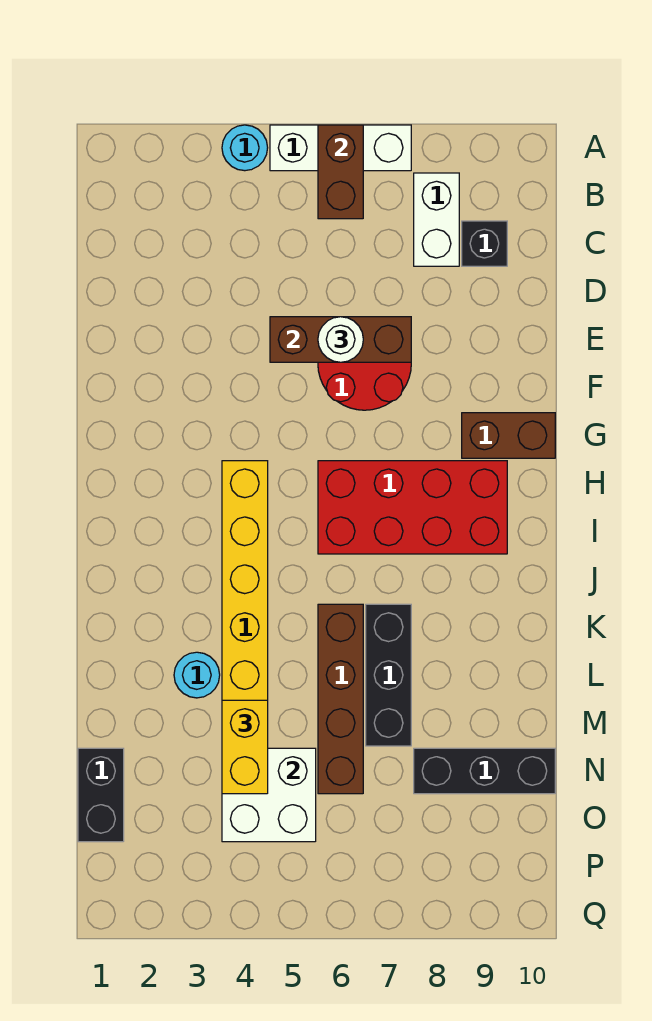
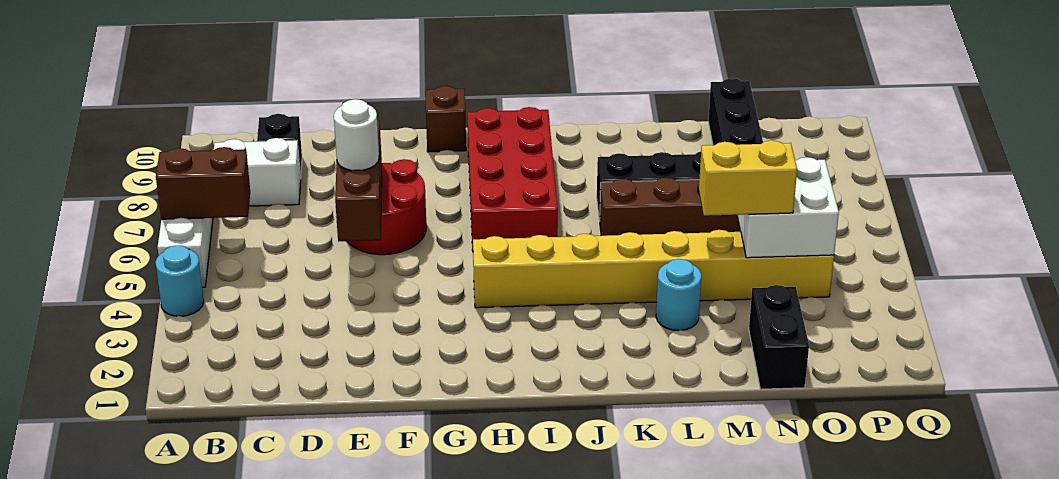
brown 1x2 brick [462,413,555,458] -> brown 1x1 brick [426,86,466,152]
black 1x2 brick [78,748,124,842] -> black 1x2 brick turned to [749,285,809,389]

